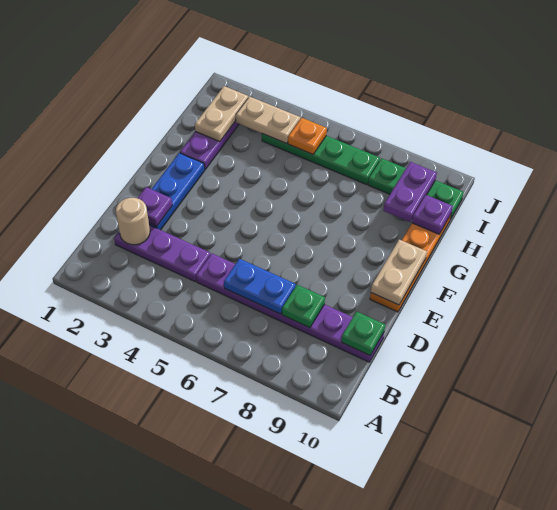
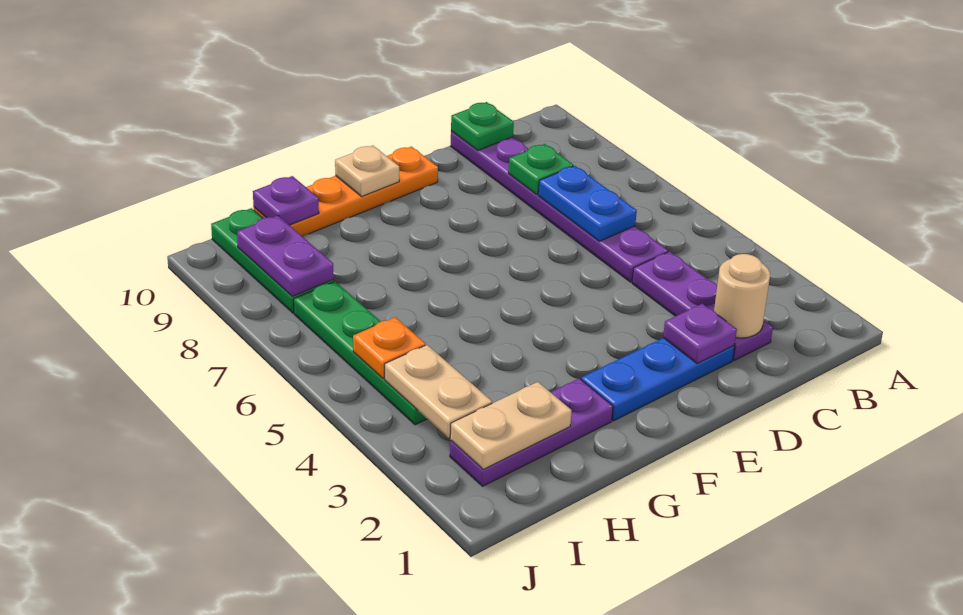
tan 1x2 plate [371,240,427,305] -> tan 1x1 plate [335,145,399,197]
purple 1x2 plate [384,162,437,222] -> purple 1x2 plate turned to [237,216,334,296]

